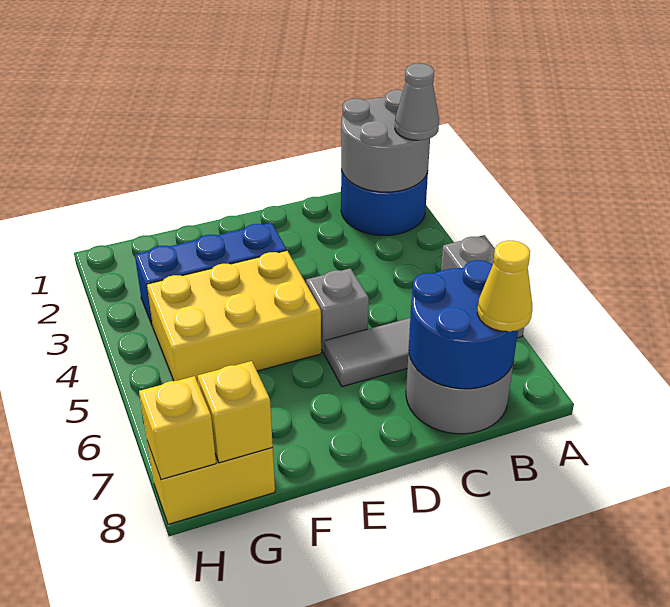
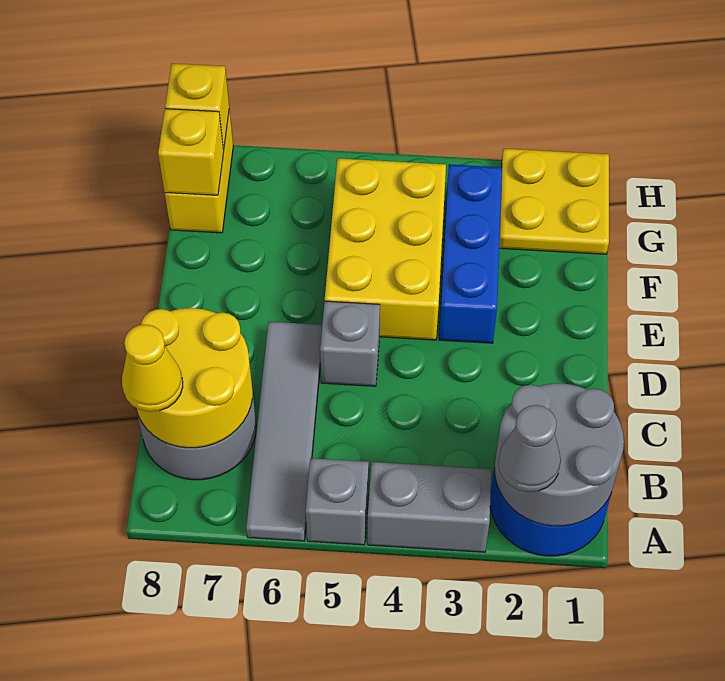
none -> grey 1x2 brick [368,462,491,552]
blue 2x2 round brick [409,260,518,389] -> yellow 2x2 round brick [136,308,252,448]
none -> yellow 2x2 plate [499,149,609,254]

